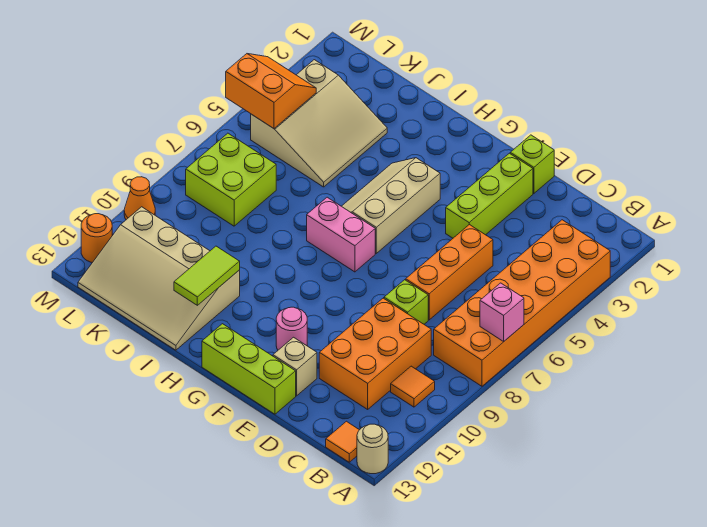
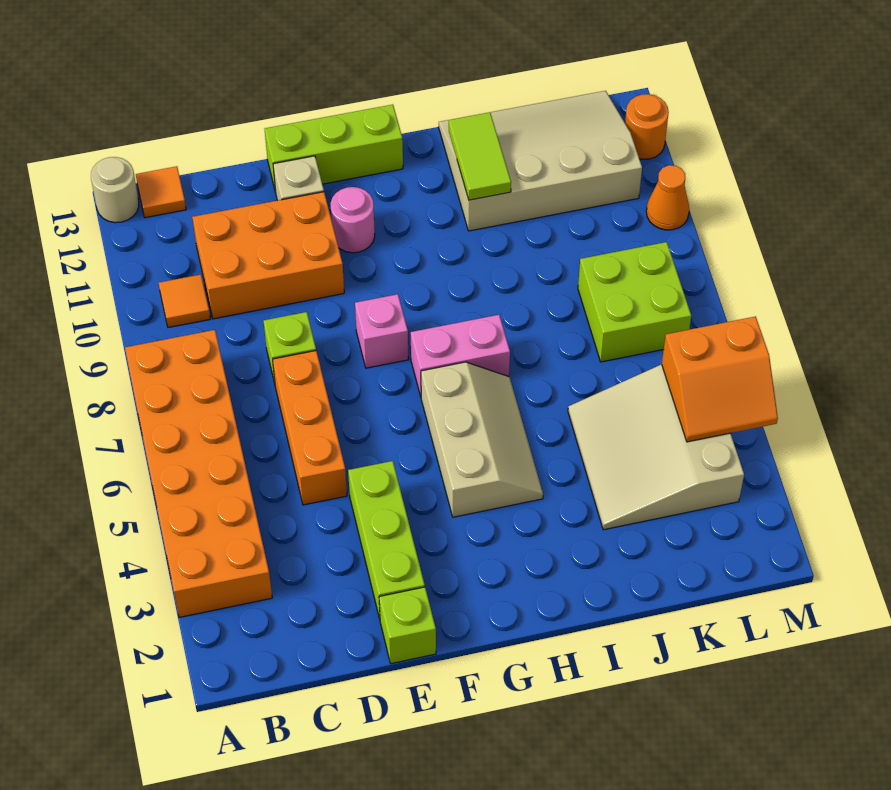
pink 1x1 brick [480,283,524,341] -> pink 1x1 brick moved to [355,294,409,368]
orange 2x3 brick [319,298,431,409] -> orange 2x3 brick turned to [192,192,344,319]

